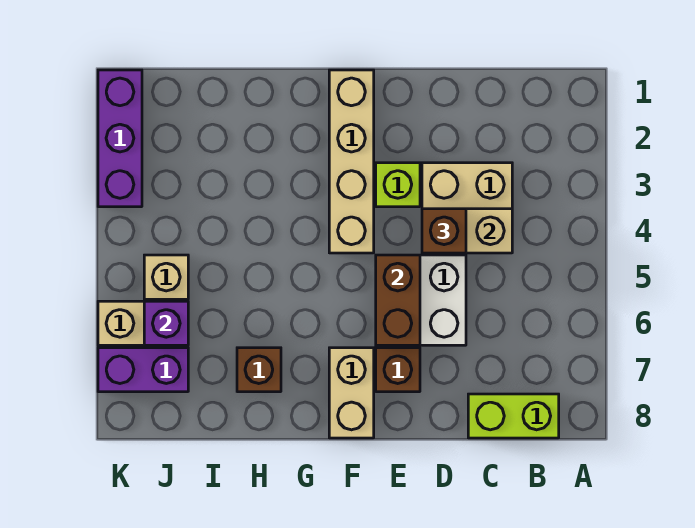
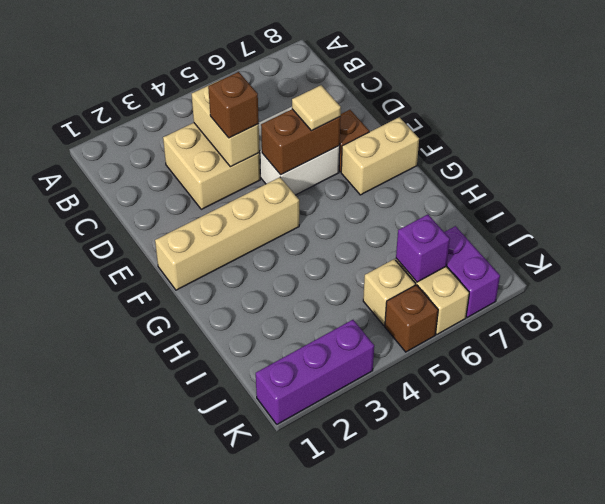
lime 1x2 brick [468,394,559,438] -> none
lime 1x1 brick [376,163,420,207] -> none
none -> tan 1x1 tile [292,85,341,131]
brown 1x1 brick [237,348,281,392] -> brown 1x1 brick moved to [385,285,438,352]

